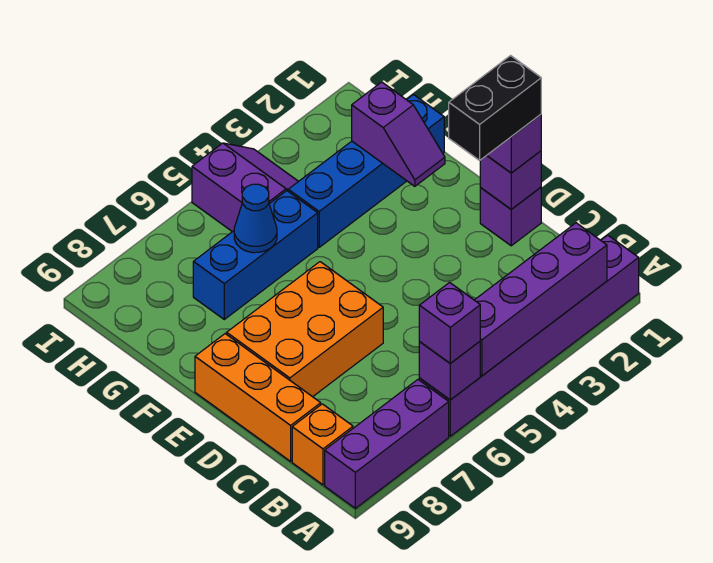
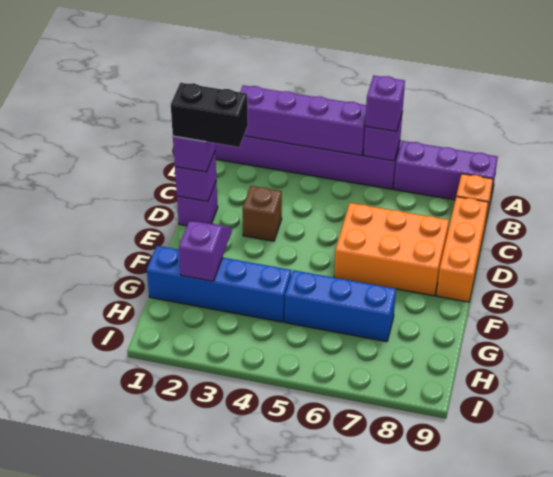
none -> brown 1x1 brick [242,186,282,241]
blue 1x1 cone [234,184,277,253] -> none
purple 2x2 slope [192,143,299,232] -> none

